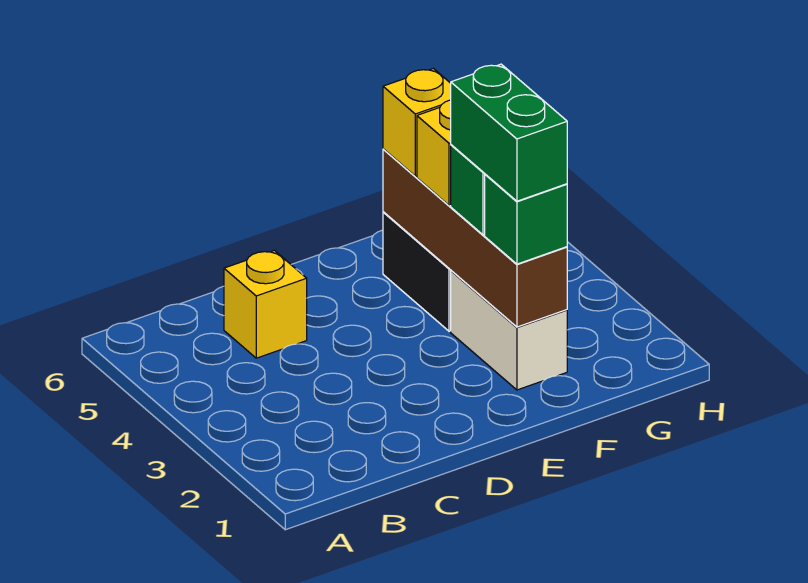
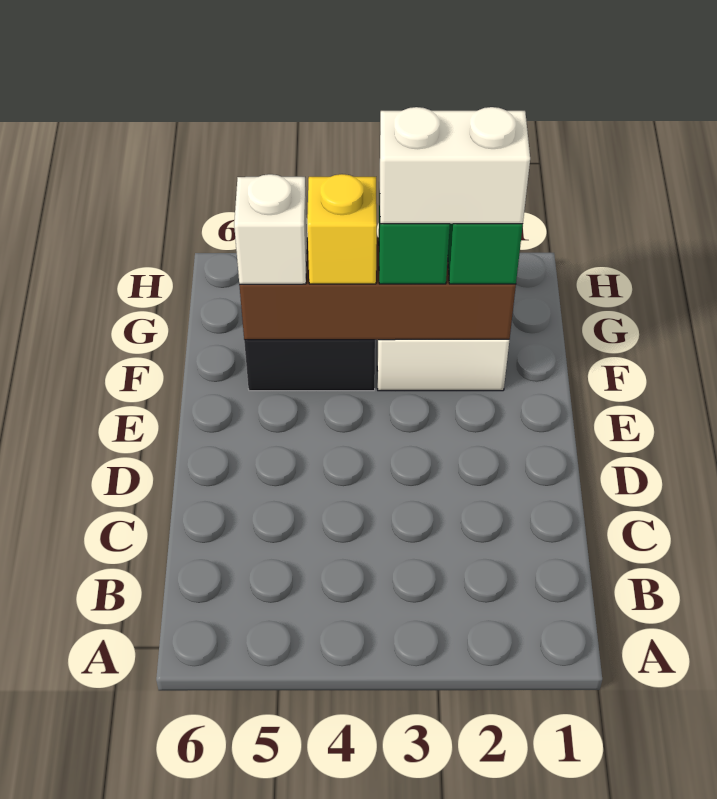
yellow 1x1 brick [224,250,307,358] -> none
green 1x2 brick [451,64,567,201] -> white 1x2 brick [380,107,530,224]
yellow 1x1 brick [383,69,451,176] -> white 1x1 brick [234,174,307,284]

